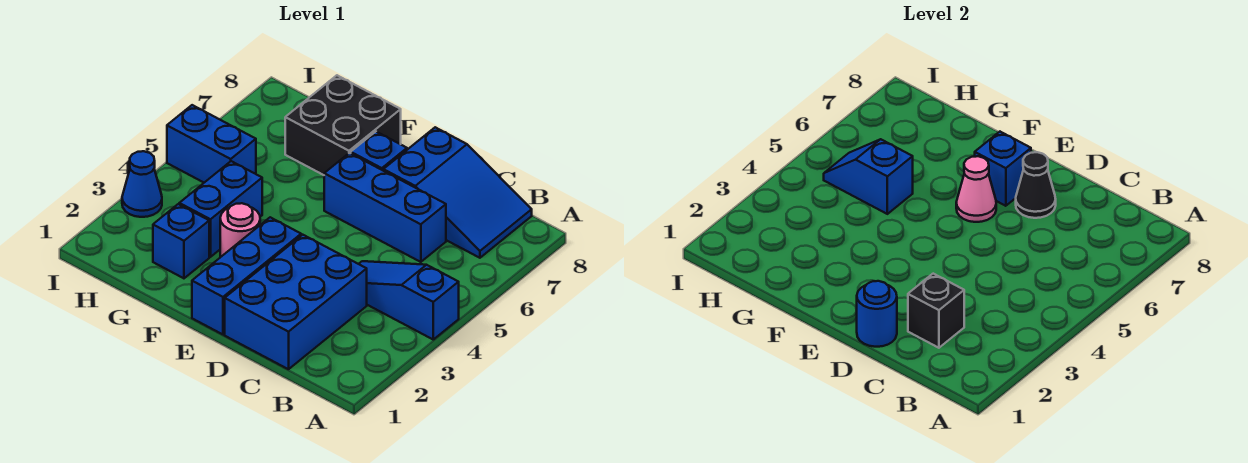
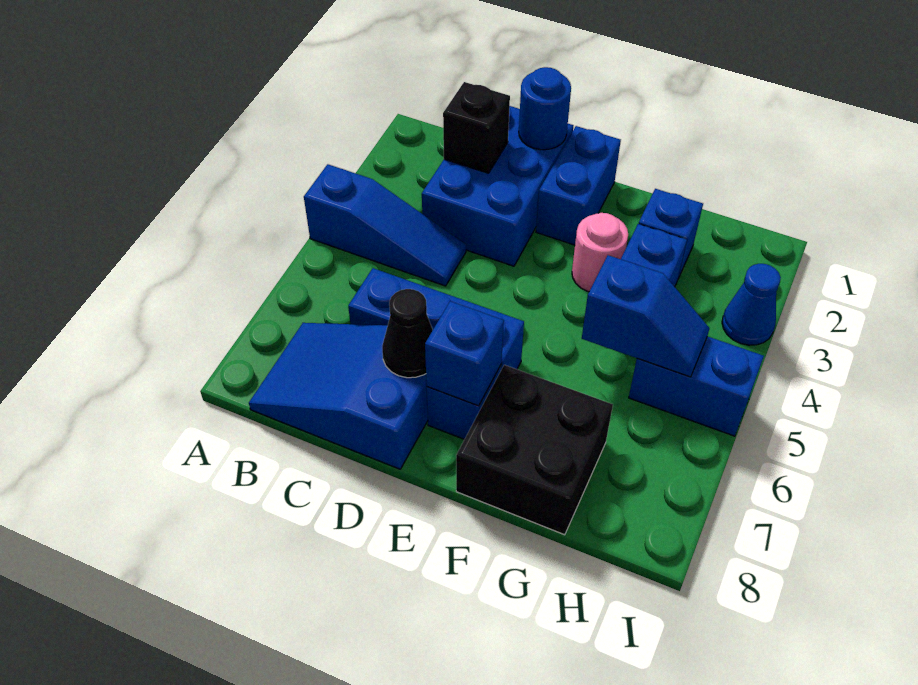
blue 1x3 brick [192,217,301,334] -> blue 1x2 brick [536,126,621,245]
pink 1x1 cone [956,156,996,222] -> none

